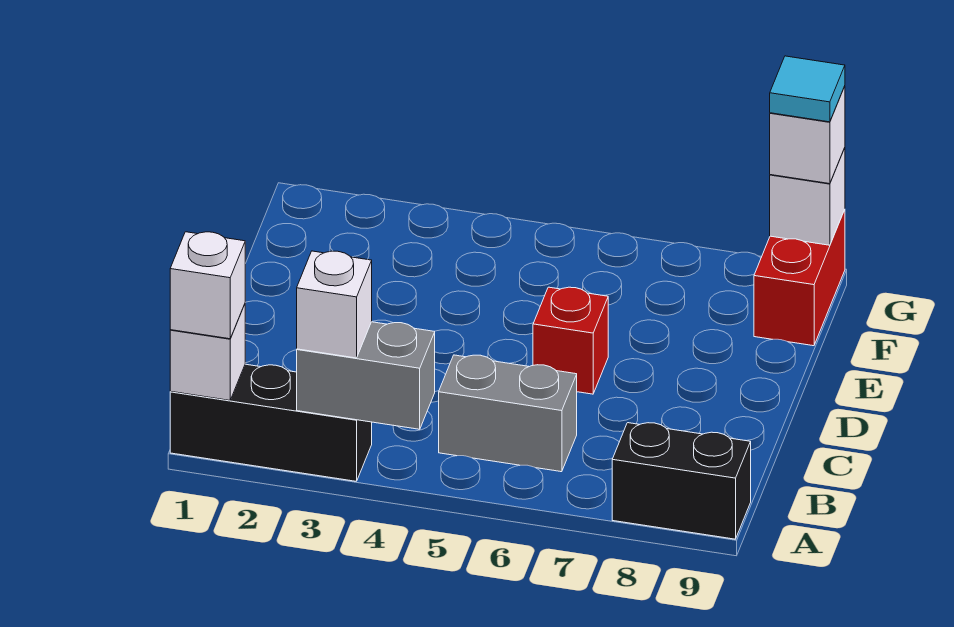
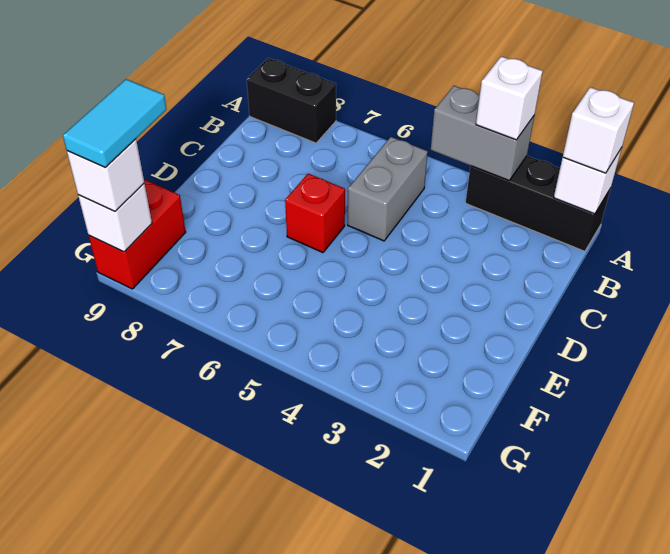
grey 1x2 brick [439,355,577,472] -> grey 1x2 brick turned to [348,137,428,241]
cyan 1x1 tile [770,56,845,122] -> cyan 1x2 tile [63,79,167,168]

